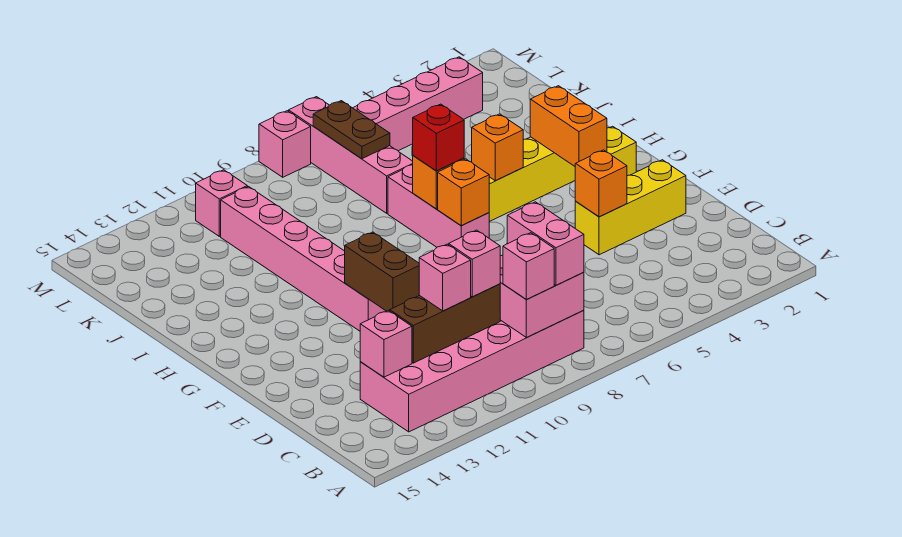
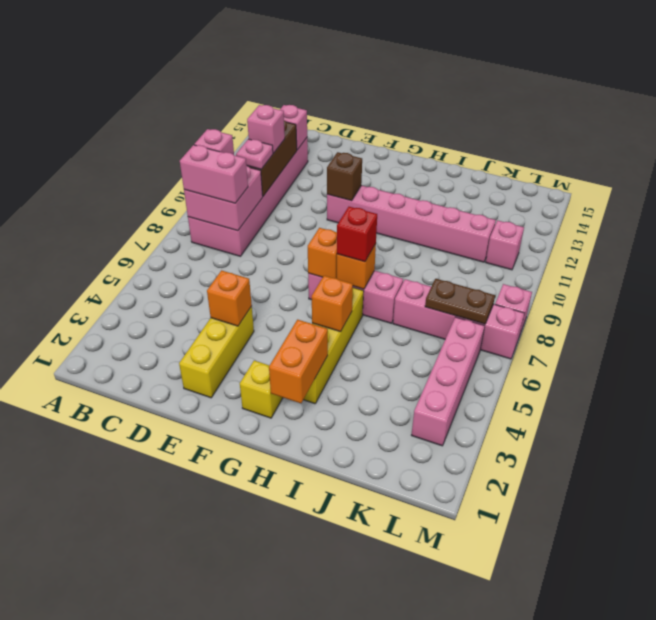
pink 1x1 brick [449,230,500,297] -> pink 1x1 plate [236,139,273,169]
brown 1x2 brick [345,232,419,311] -> brown 1x1 brick [327,152,362,201]
orange 1x2 brick [530,86,607,166] -> orange 1x2 brick turned to [269,320,328,403]

